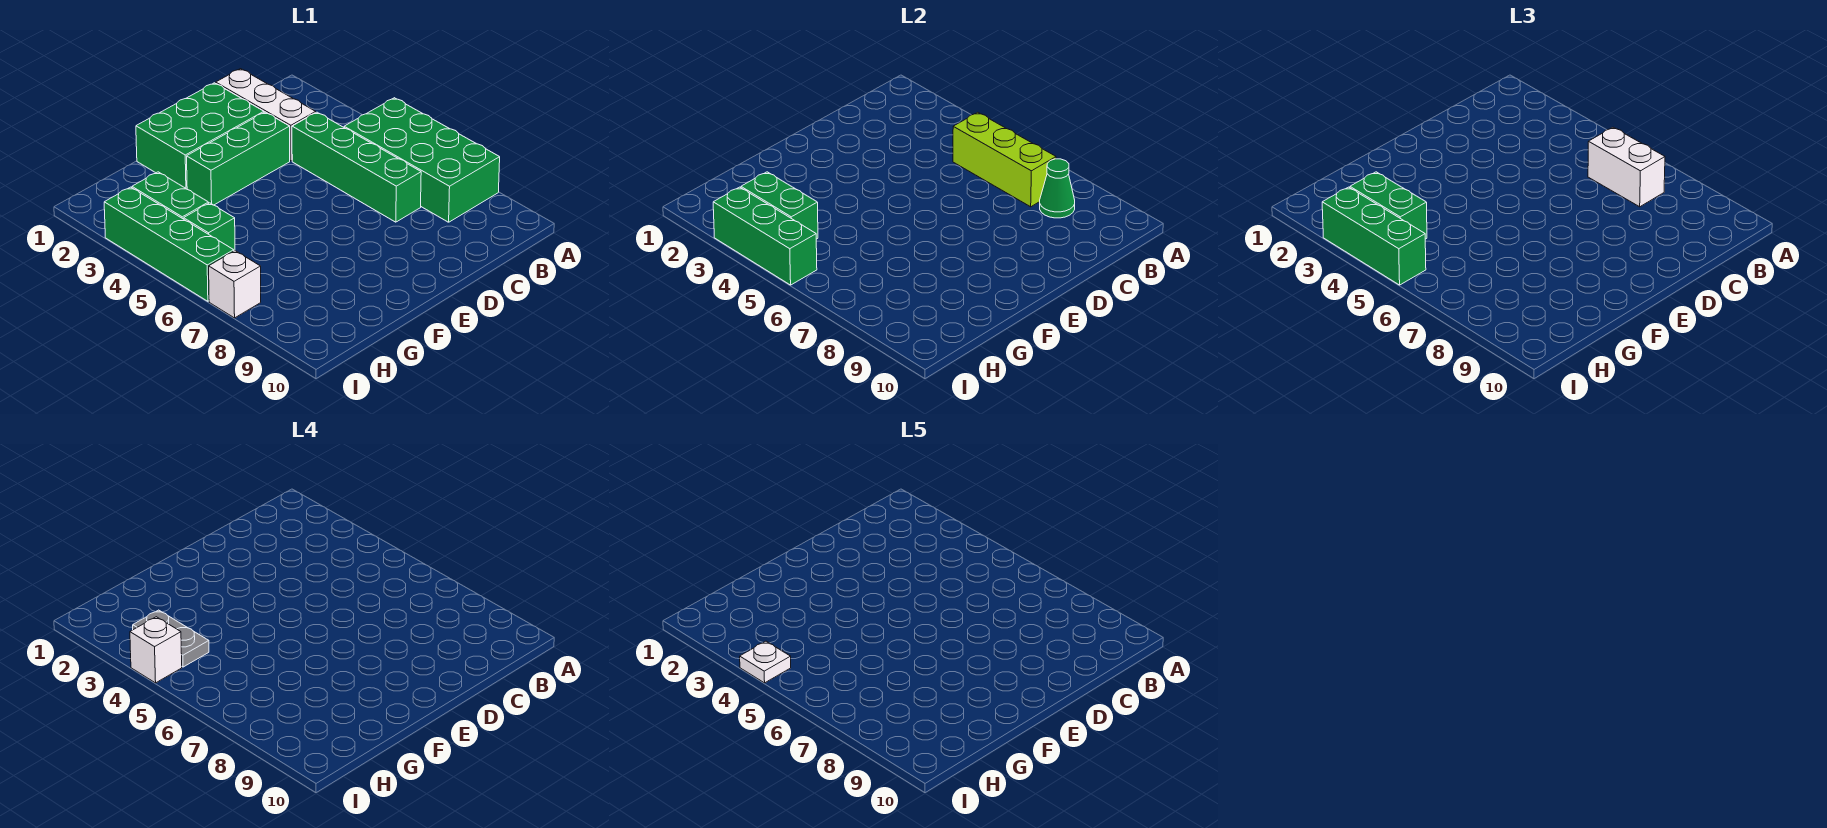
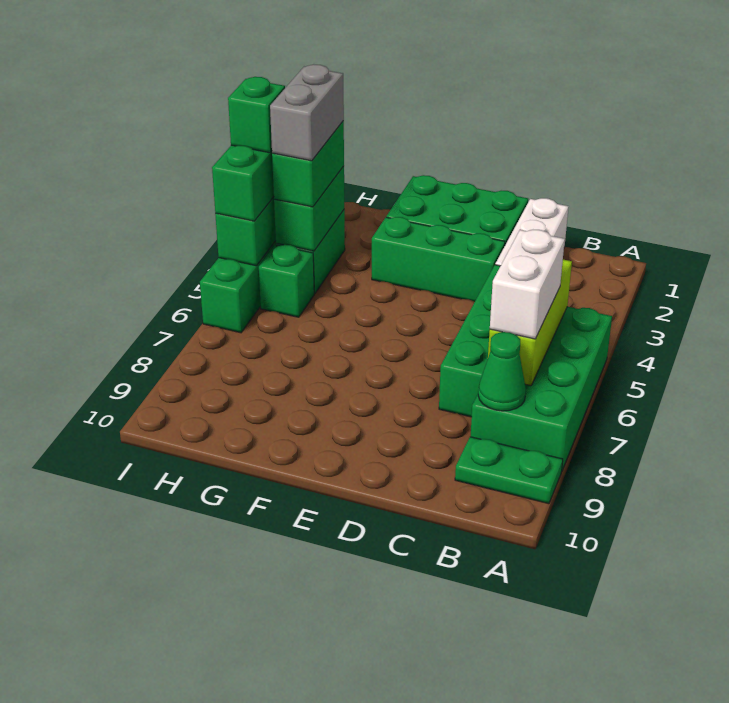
none -> green 1x2 plate [455,437,563,504]
grey 1x2 plate [133,610,209,667] -> grey 1x2 brick [270,64,344,161]
white 1x1 brick [130,617,182,683] -> green 1x1 brick [228,77,285,153]
white 1x1 plate [740,641,791,683] -> none
white 1x1 brick [209,251,261,318] -> none

